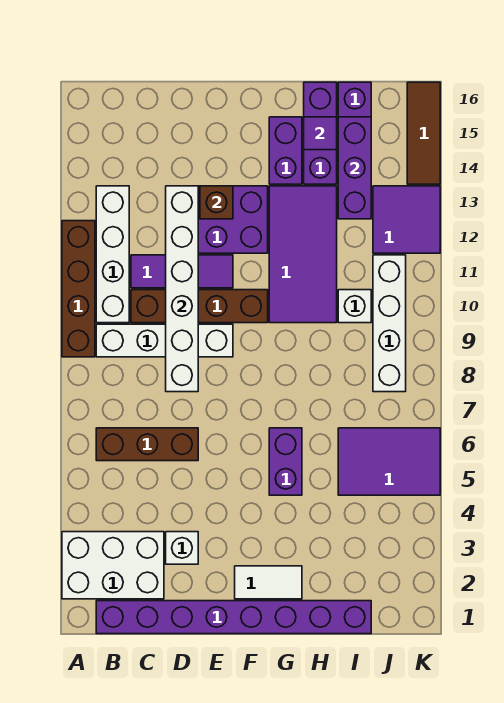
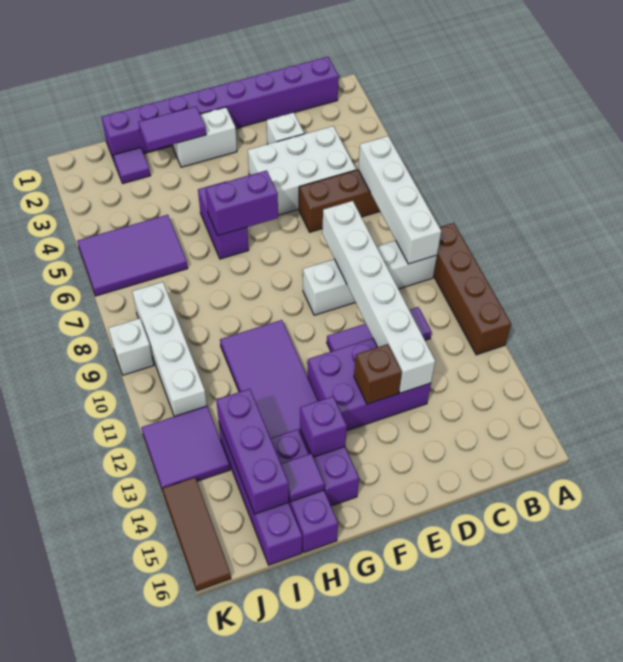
white 2x3 brick [62,532,164,599] -> white 2x3 brick moved to [248,126,356,215]
white 1x4 brick [96,186,129,323] -> white 1x4 brick moved to [358,136,441,264]
brown 1x4 brick [131,290,268,323] -> none
white 1x2 tile [235,566,302,599] -> white 1x2 brick [172,107,237,167]
none -> purple 1x2 brick [206,170,278,236]
none -> purple 1x2 tile [138,106,206,151]
none -> purple 1x1 brick [300,396,347,457]
none -> purple 1x1 tile [113,148,150,183]
white 1x1 brick [338,290,371,323] -> white 1x1 brick moved to [109,318,154,375]

